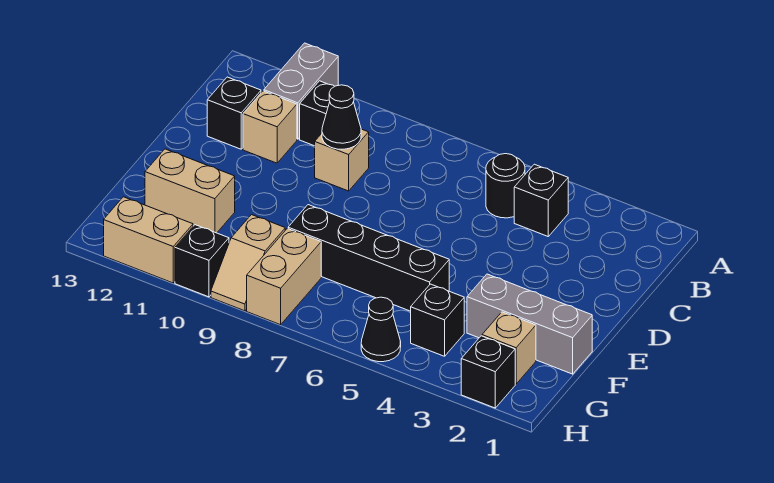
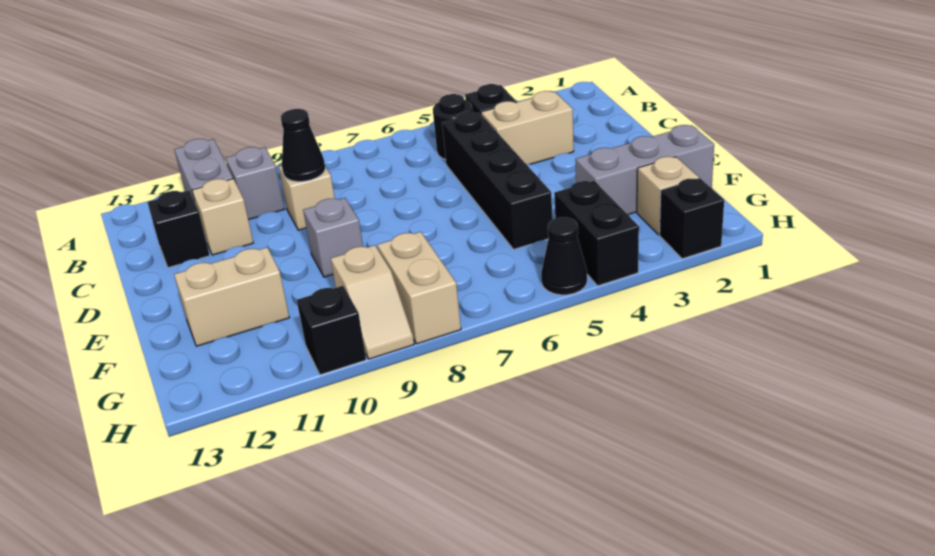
black 1x1 brick [300,81,335,146] -> grey 1x1 brick [226,147,284,220]
none -> grey 1x1 brick [303,198,363,277]
black 1x4 brick [288,205,449,311] -> black 1x4 brick turned to [442,112,552,249]
black 1x1 brick [411,284,464,356] -> black 1x2 brick [554,181,639,286]
tan 1x2 brick [104,197,193,283] -> tan 1x2 brick moved to [481,91,574,164]

